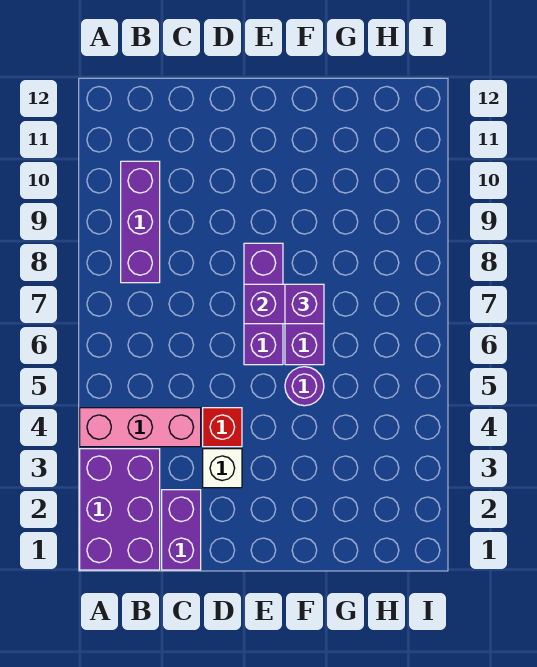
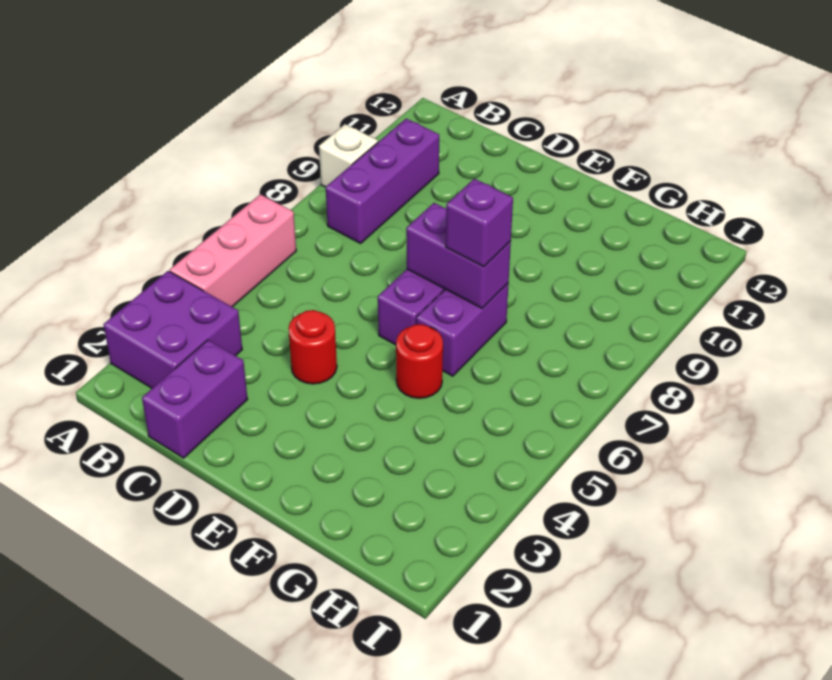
purple 2x3 brick [80,449,160,570] -> purple 2x2 brick [104,271,242,388]
pink 1x3 brick [80,408,201,447] -> pink 1x3 brick turned to [170,194,296,307]
white 1x1 brick [203,449,242,488] -> white 1x1 brick moved to [319,124,378,187]
red 1x1 brick [203,408,242,447] -> red 1x1 round brick [288,310,337,384]
purple 1x1 round brick [285,367,324,406] -> red 1x1 round brick [396,324,443,398]

